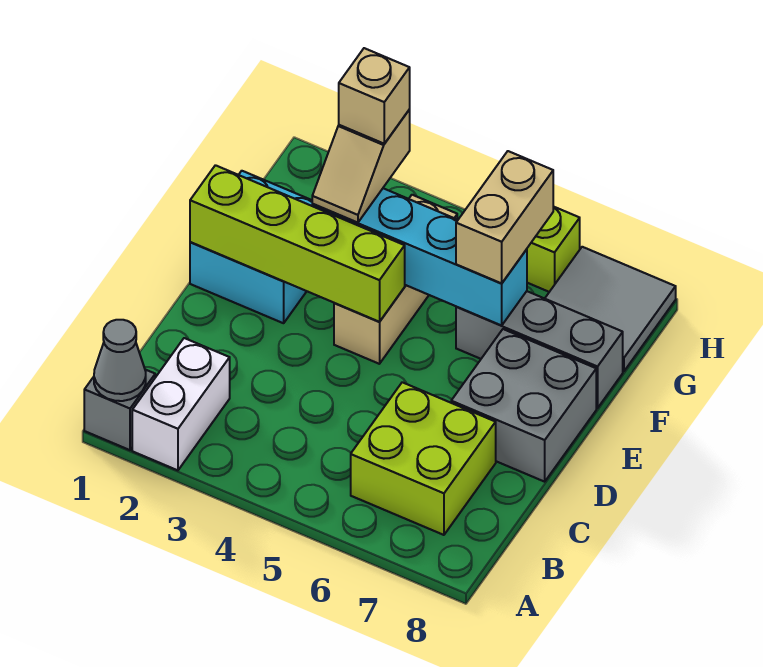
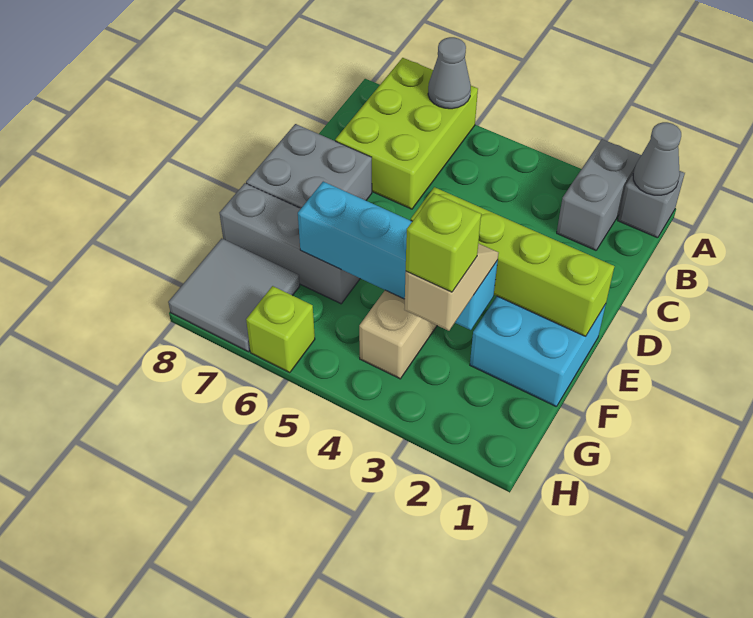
white 1x2 brick [132,338,230,470] -> grey 1x2 brick [557,139,641,250]
none -> grey 1x1 cone [428,37,471,109]
lime 2x2 brick [351,382,496,535] -> lime 2x3 brick [335,58,478,209]
tan 1x2 brick [456,151,553,283] -> none
tan 1x1 brick [339,48,410,144] -> lime 1x1 brick [406,193,481,292]

